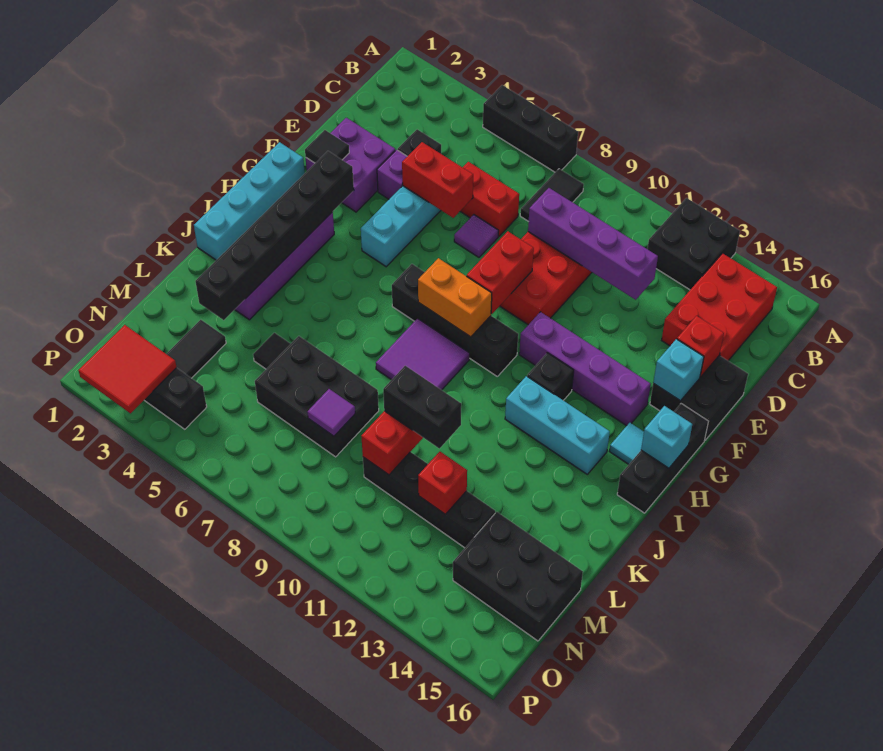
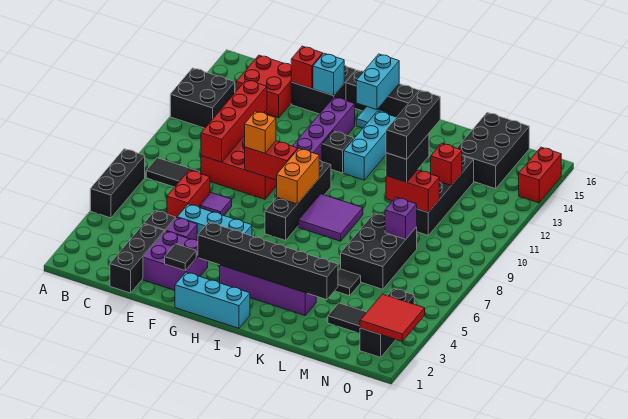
red 2x3 brick [662,253,777,361] -> red 2x2 brick [236,55,291,118]
none -> black 1x3 brick [110,224,164,293]
purple 1x4 brick [528,188,658,300] -> red 1x4 brick [201,80,267,162]
red 1x2 brick [402,142,473,218] -> red 1x2 brick moved to [519,147,561,203]
none -> orange 1x1 brick [245,111,276,153]
cyan 1x4 brick [194,142,305,260] -> cyan 1x3 brick [175,272,250,328]
cyan 1x1 brick [641,406,692,468] -> cyan 1x2 brick [356,54,399,110]
none -> black 1x3 brick [386,90,440,159]
purple 1x1 tile [307,389,355,436] -> purple 1x1 brick [385,197,417,239]

